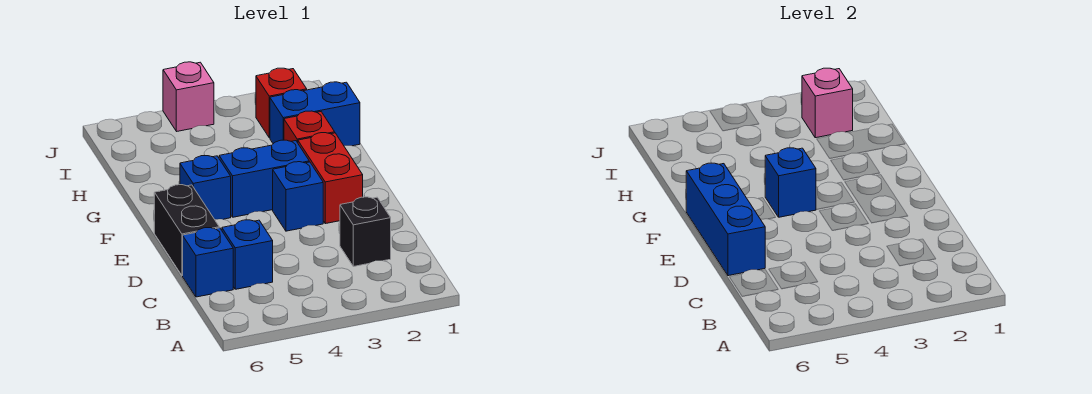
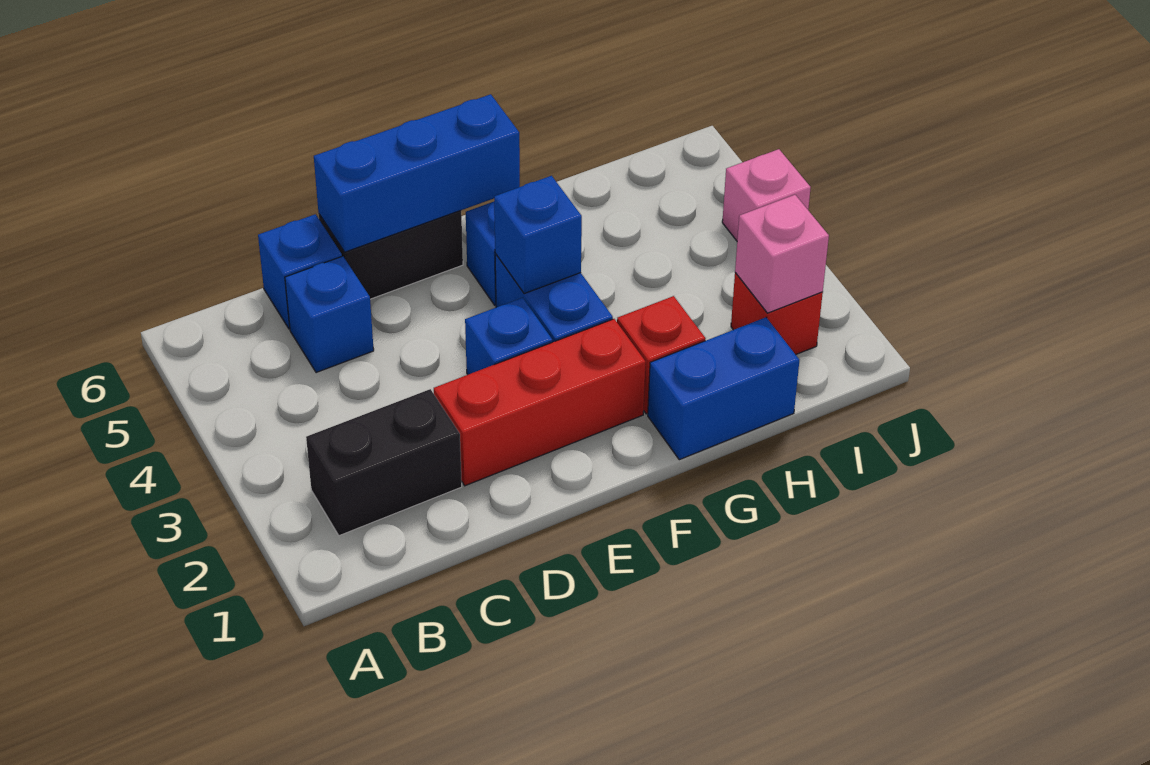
black 1x1 brick [340,197,391,266] -> black 1x2 brick [306,389,462,536]
red 1x2 brick [298,133,363,224] -> red 1x3 brick [434,319,646,486]
blue 1x2 brick [270,82,360,146] -> blue 1x2 brick turned to [648,317,799,460]

